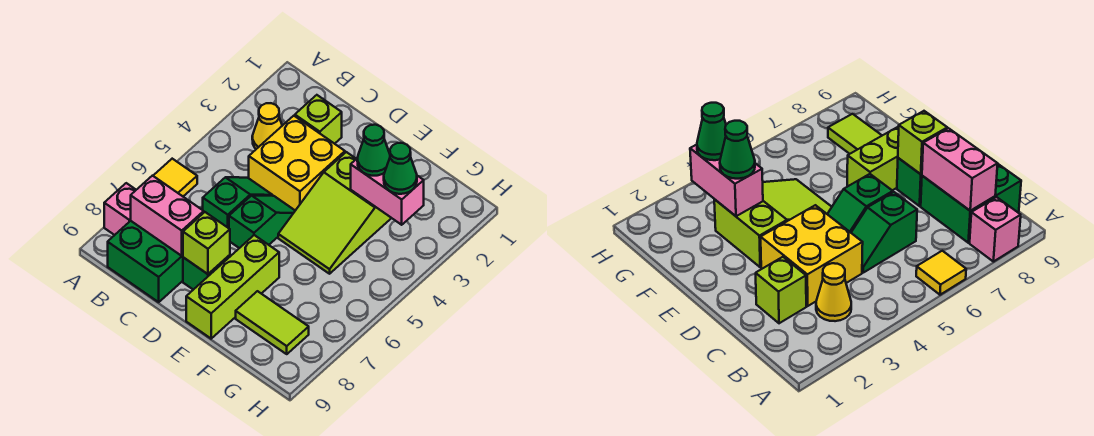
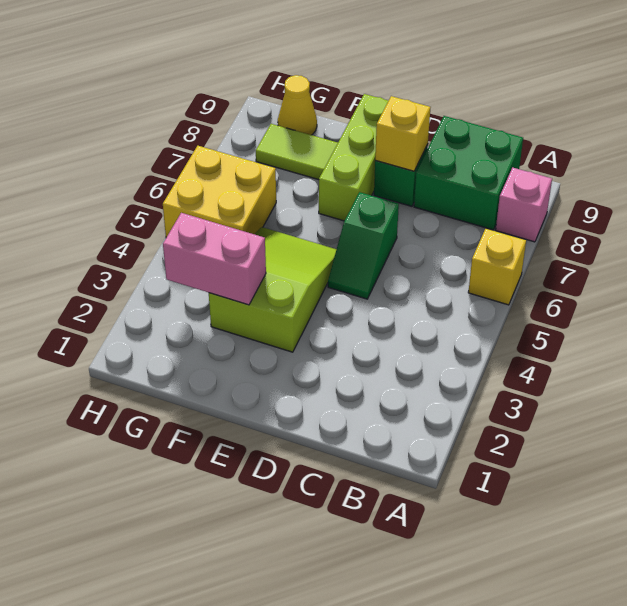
yellow 1x1 tile [153,159,197,196] -> yellow 1x1 brick [468,229,526,305]
yellow 1x1 cone [252,103,282,149] -> yellow 1x1 cone moved to [278,75,317,135]
pink 1x2 brick [131,176,204,256] -> none
lime 1x1 brick [295,95,342,144] -> none
yellow 2x2 brick [249,116,345,211] -> yellow 2x2 brick moved to [163,146,276,237]
green 1x2 slope [203,177,273,228] -> none
lime 1x1 brick [183,212,230,274] -> yellow 1x1 brick [375,96,430,171]
green 1x1 cone [357,125,390,176] -> none
green 1x1 cone [384,143,417,194] -> none

